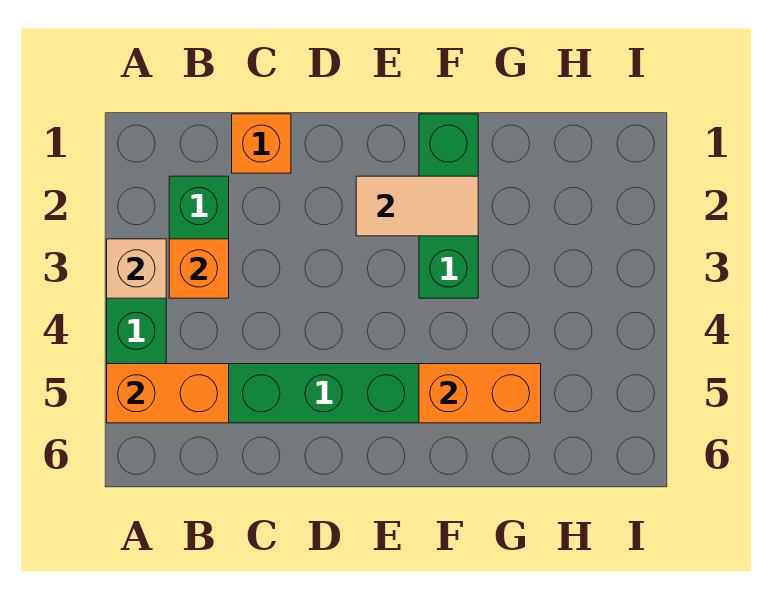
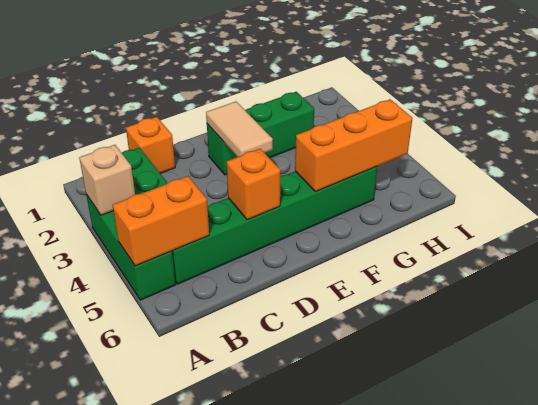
orange 1x1 brick [169,239,229,298] -> orange 1x1 brick moved to [227,149,280,220]
tan 1x2 tile [356,176,478,236] -> tan 1x2 tile turned to [206,102,273,157]
green 1x3 brick [419,114,478,298] -> green 1x3 brick turned to [207,92,314,175]
orange 1x2 brick [419,364,541,423] -> orange 1x3 brick [295,99,412,191]

